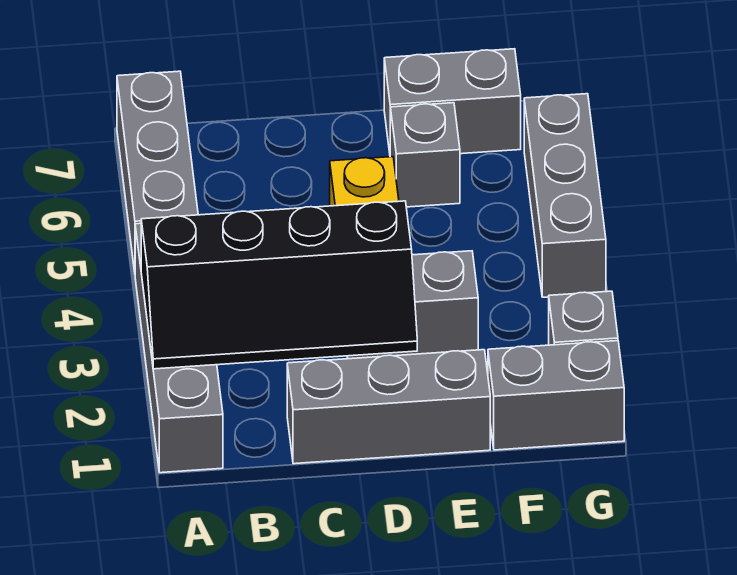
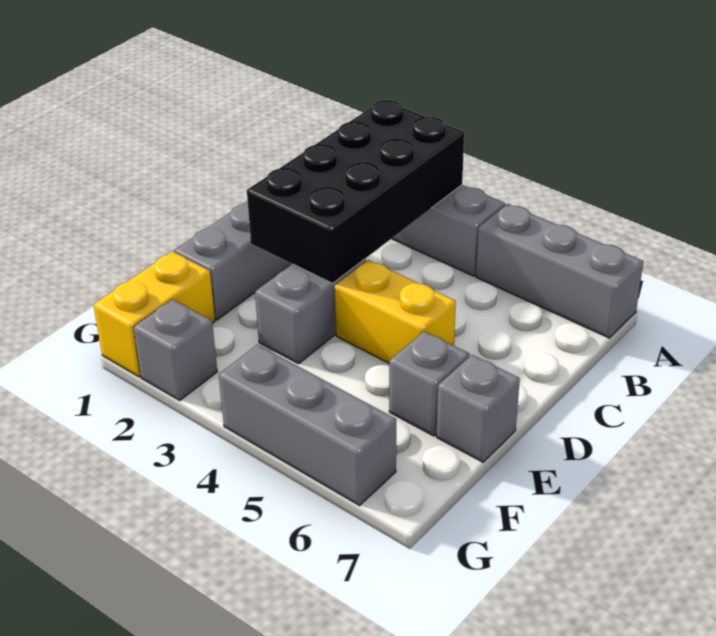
black 2x4 slope [141,201,417,369] -> black 2x4 brick [247,100,464,283]
grey 1x2 brick [384,49,521,154] -> grey 1x1 brick [437,355,520,462]
grey 1x2 brick [488,341,624,450] -> yellow 1x2 brick [93,252,215,377]

